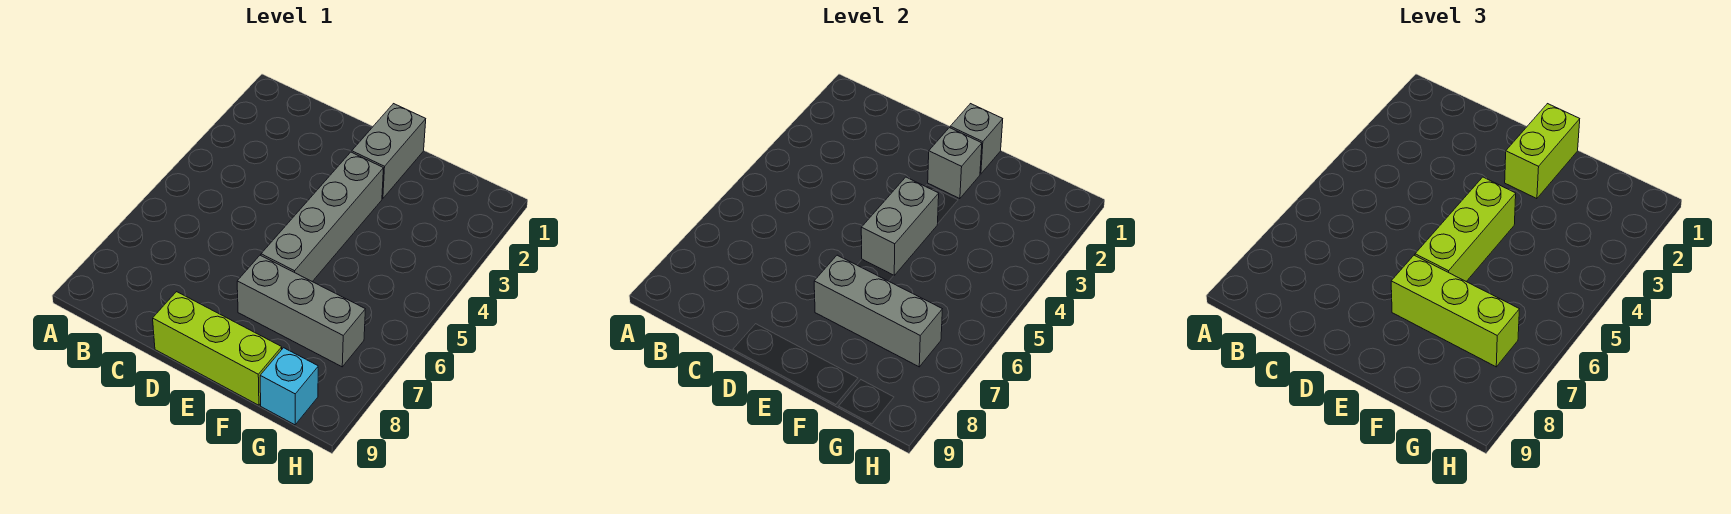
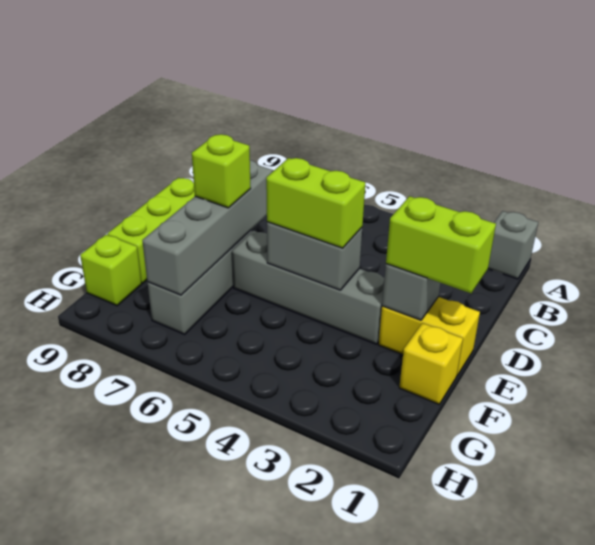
grey 1x2 brick [352,104,426,199] -> yellow 1x2 brick [379,297,480,375]
grey 1x1 brick [950,104,1003,174] -> grey 1x1 brick moved to [488,211,538,279]
lime 1x3 brick [1415,177,1516,282] -> lime 1x2 brick [266,158,365,248]
grey 1x3 brick [814,255,942,367] -> grey 1x4 brick [142,160,272,295]
lime 1x3 brick [1391,255,1519,367] -> lime 1x1 brick [192,134,251,208]
none -> yellow 1x1 brick [399,323,463,404]
cyan 1x1 brick [260,348,318,425] -> lime 1x1 brick [80,235,142,306]

